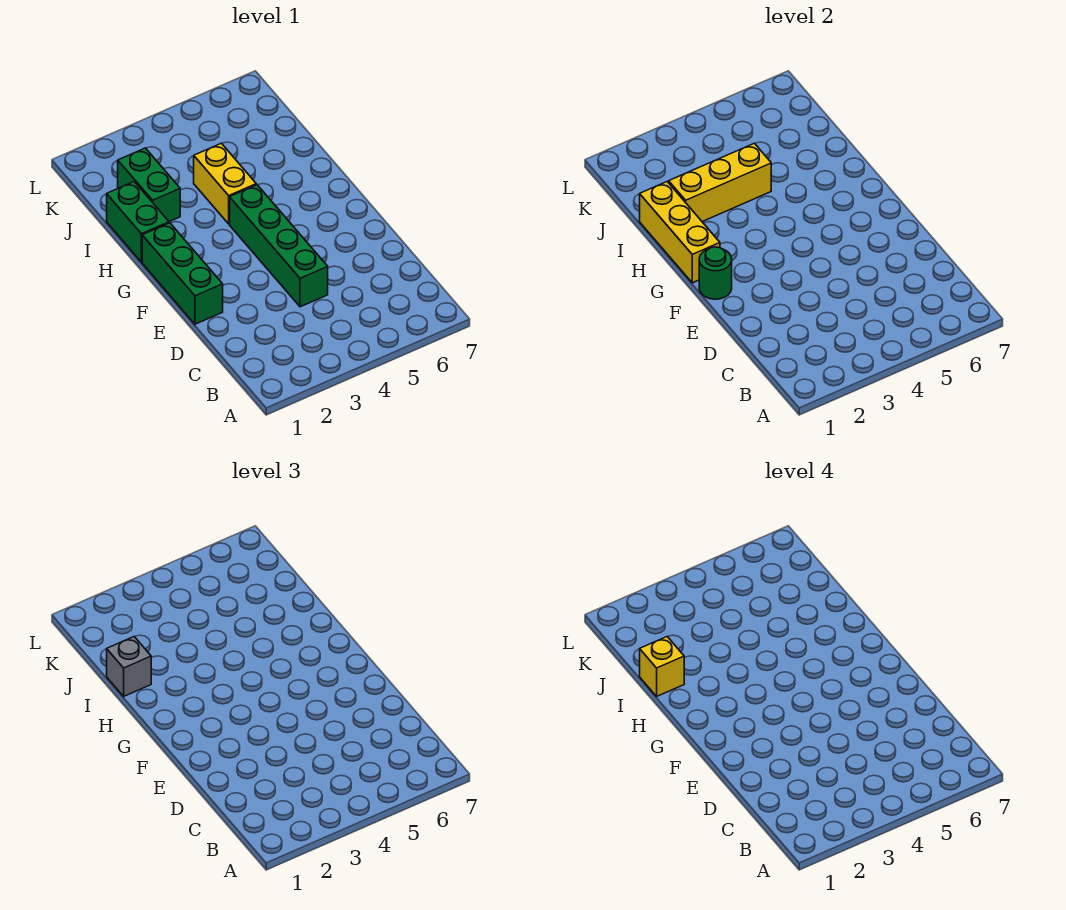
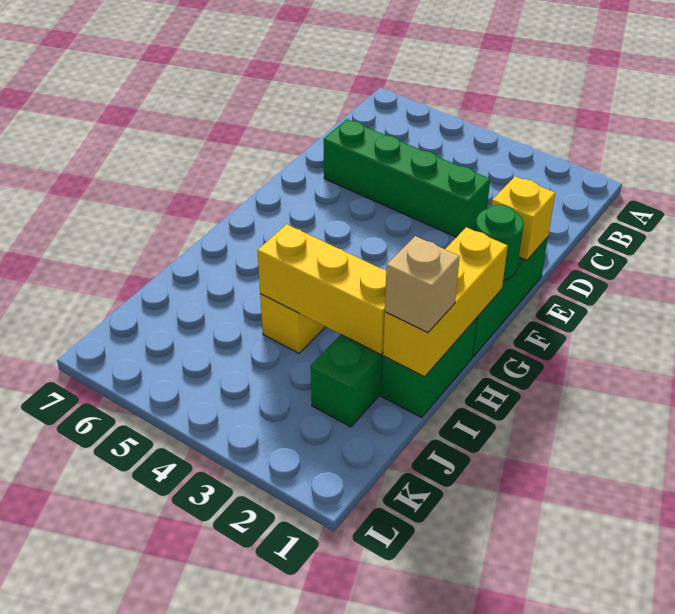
green 1x4 brick [230,185,328,307] -> green 1x4 brick turned to [324,119,490,237]
grey 1x1 brick [107,637,151,696] -> tan 1x1 brick [385,236,460,333]
yellow 1x1 brick [640,637,684,696] -> yellow 1x1 brick moved to [492,176,555,260]

